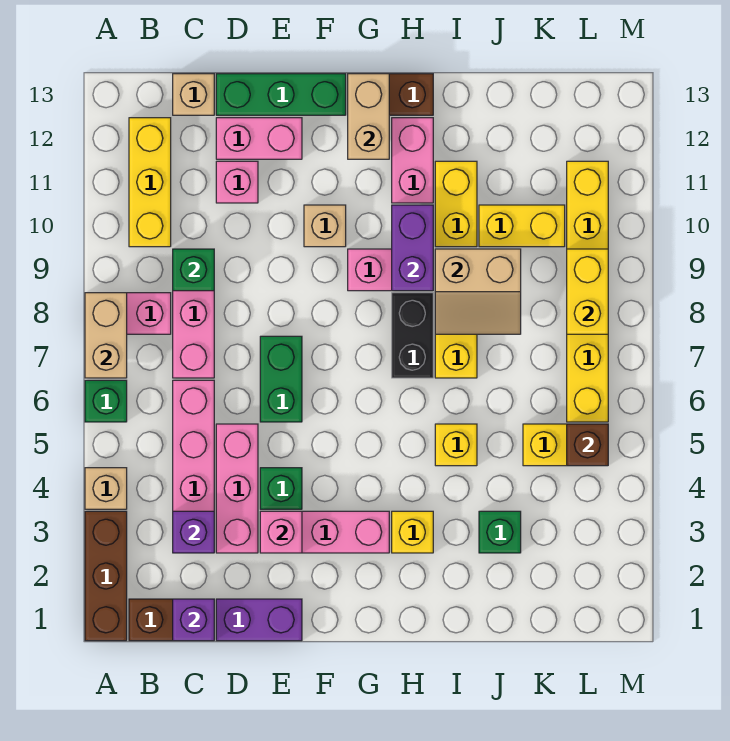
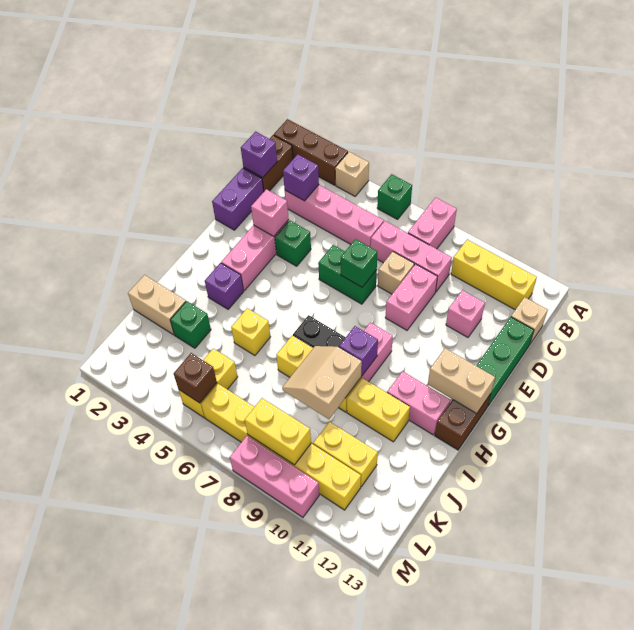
tan 1x2 brick [85,293,127,378] -> tan 1x2 brick moved to [128,275,186,335]
green 1x1 brick [173,249,214,291] -> green 1x1 brick moved to [341,239,377,287]
pink 1x3 brick [216,424,258,553] -> pink 1x3 brick moved to [230,436,319,517]
pink 1x2 brick [216,118,302,159] -> pink 1x2 brick moved to [385,264,437,330]
tan 1x1 brick [304,205,346,247] -> tan 1x1 brick moved to [378,252,414,294]
yellow 1x1 brick [392,511,433,553] -> purple 1x1 brick [205,263,244,309]
purple 1x2 brick [392,205,433,291] -> purple 1x1 brick [339,326,378,376]
yellow 1x2 brick [479,205,565,247] -> yellow 1x2 brick turned to [313,421,378,487]

